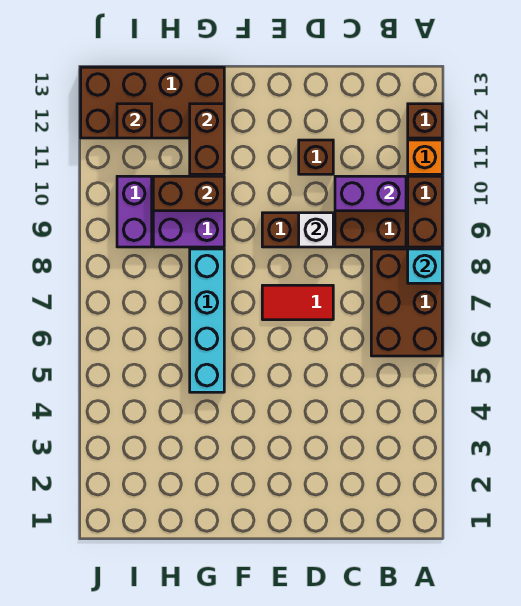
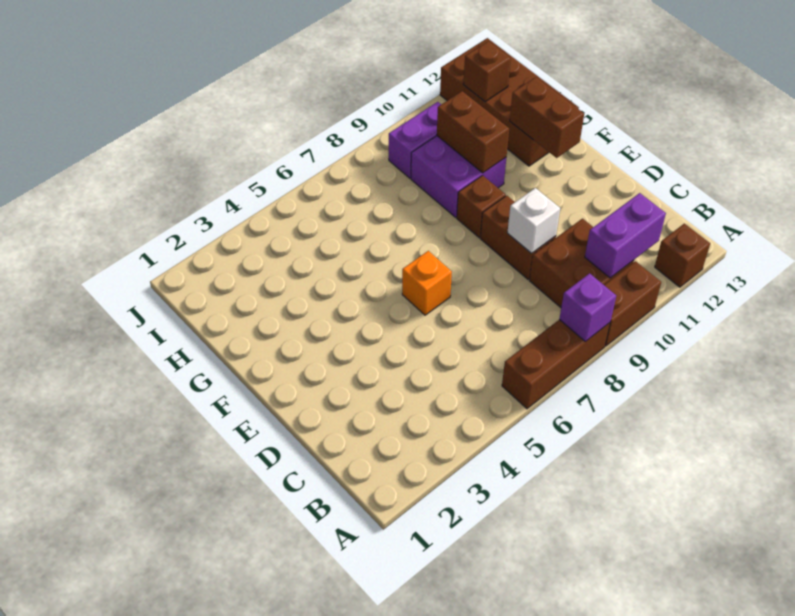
brown 2x3 brick [371,249,442,356] -> brown 1x3 brick [502,320,610,409]
cyan 1x1 brick [408,249,442,283] -> purple 1x1 brick [559,273,616,342]
orange 1x1 brick [408,140,442,174] -> orange 1x1 brick moved to [402,251,452,315]
purple 1x2 brick [335,176,406,211] -> purple 1x2 brick turned to [585,193,666,278]
red 1x2 tile [262,285,333,320] -> none
brown 1x1 brick [299,140,333,174] -> brown 1x1 brick moved to [457,175,506,238]
cyan 1x4 brick [190,249,224,392] -> none
brown 1x2 brick [190,104,224,174] -> brown 1x2 brick turned to [510,77,584,158]

